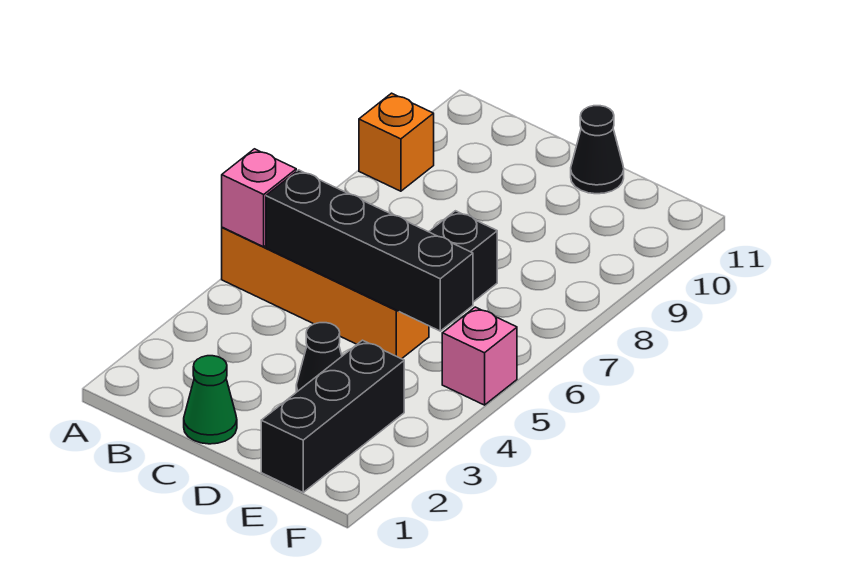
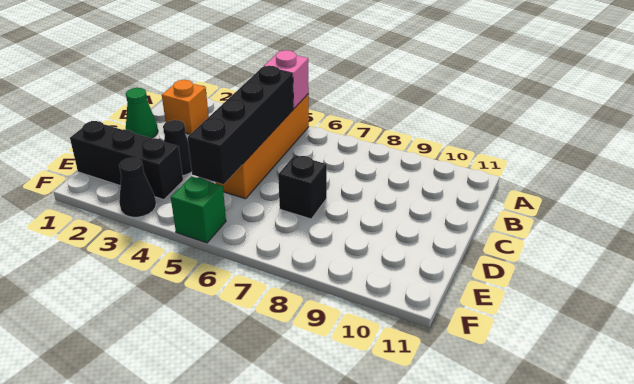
orange 1x1 brick [359,93,434,191] -> orange 1x1 brick moved to [162,80,209,134]
black 1x1 cone [571,106,624,194] -> black 1x1 cone moved to [119,158,156,217]
pink 1x1 brick [442,307,517,405] -> green 1x1 brick [171,176,226,243]

